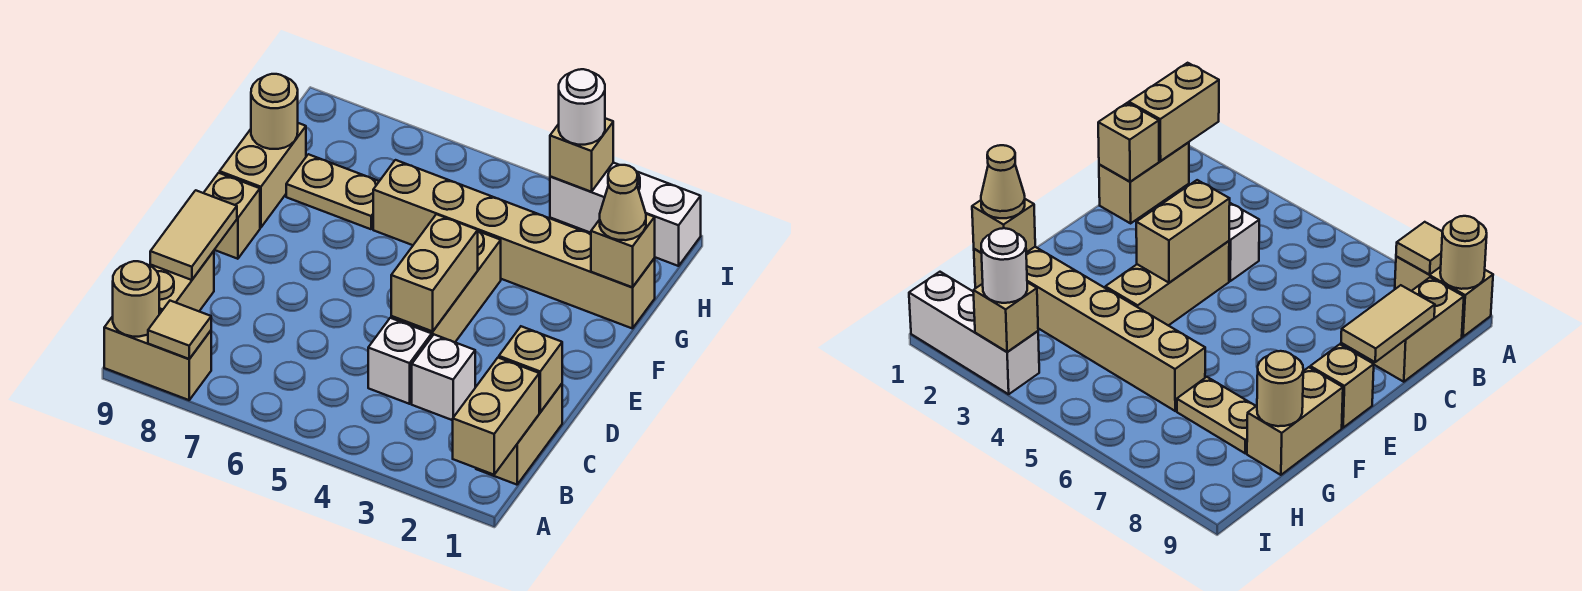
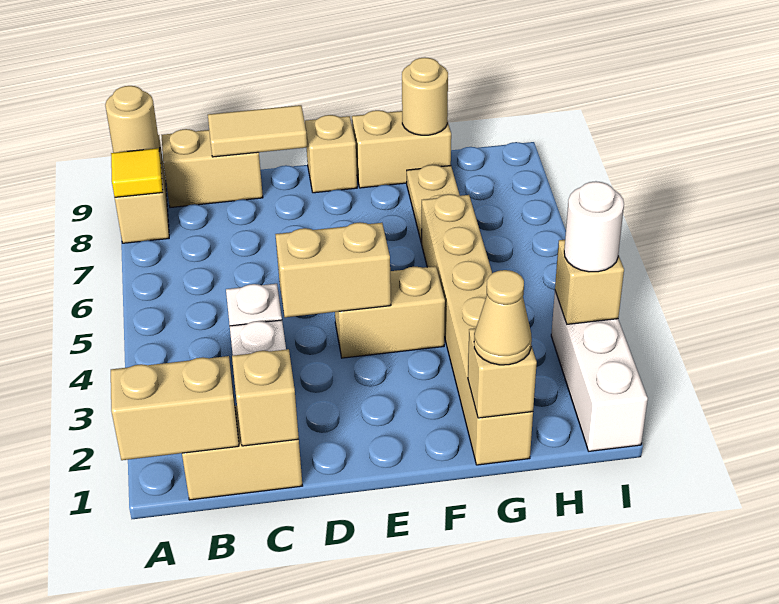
tan 1x1 tile [148,301,211,359] -> yellow 1x1 tile [111,148,163,197]
tan 1x3 brick [391,231,501,342] -> tan 1x2 brick [335,266,445,358]

